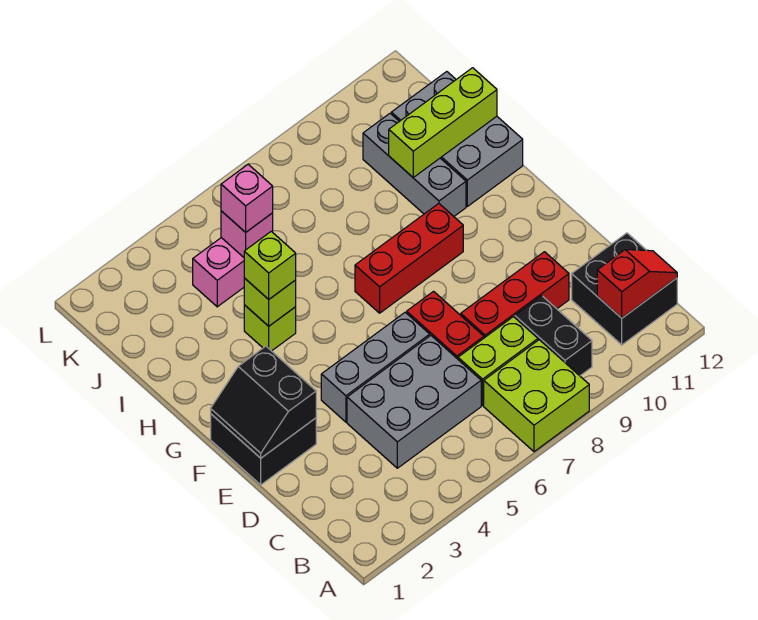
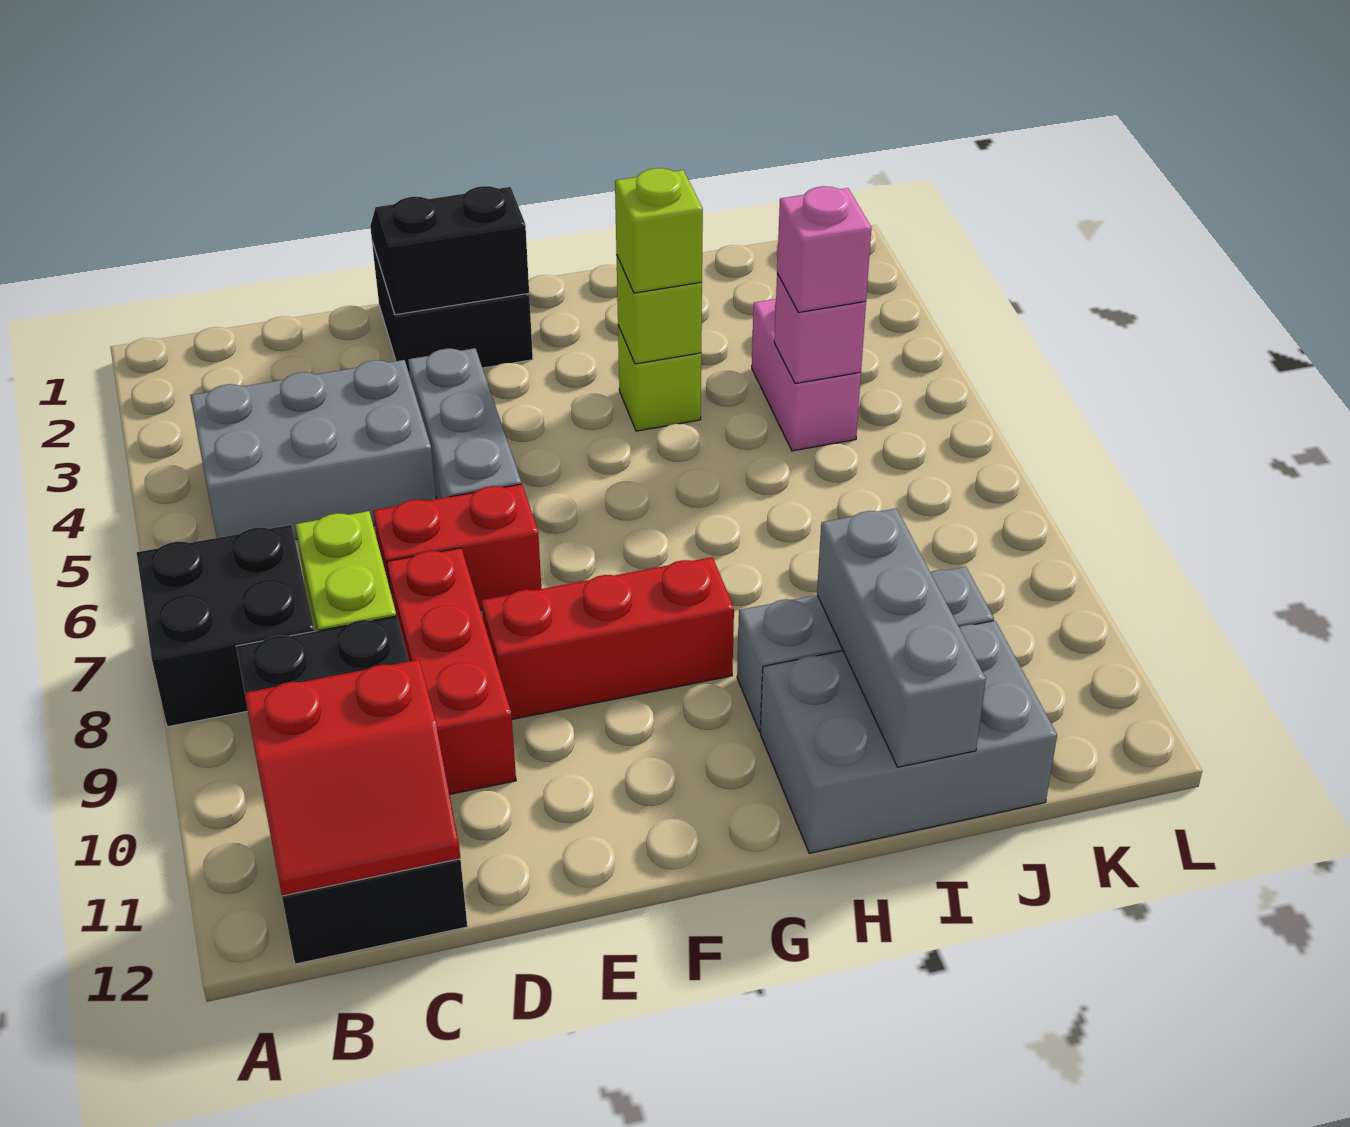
lime 2x2 brick [484,340,589,452] -> black 2x2 brick [136,525,315,727]
red 1x2 slope [597,250,677,318] -> red 2x2 slope [244,660,460,896]
grey 2x3 brick [347,336,481,468] -> grey 2x3 brick turned to [190,360,436,539]
red 1x3 brick [355,204,463,313] -> red 1x3 brick turned to [481,557,734,719]
lime 1x3 brick [389,68,497,177] -> grey 1x3 brick [817,508,986,767]

